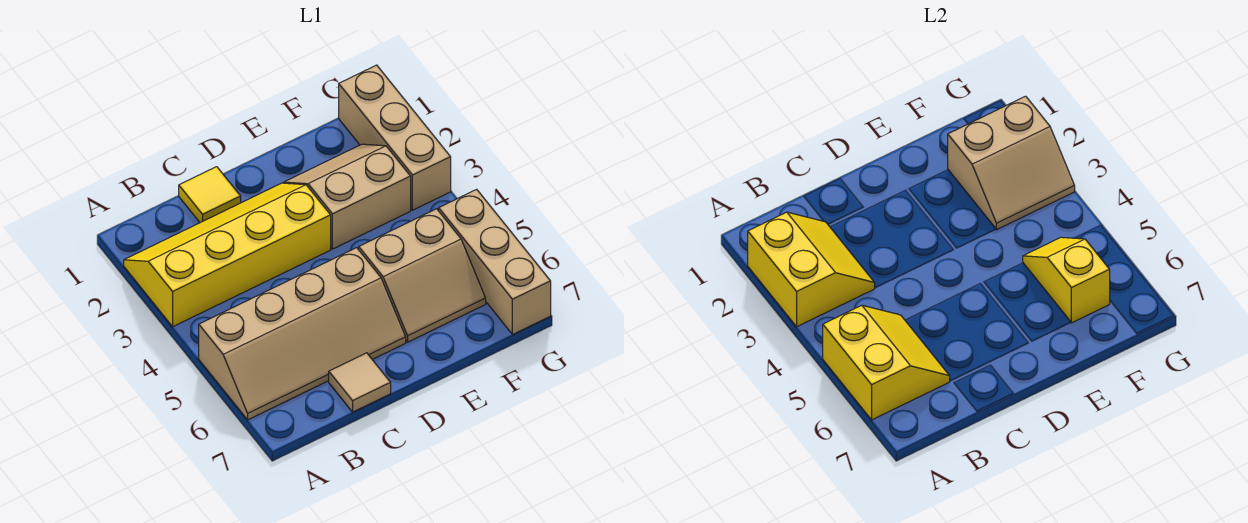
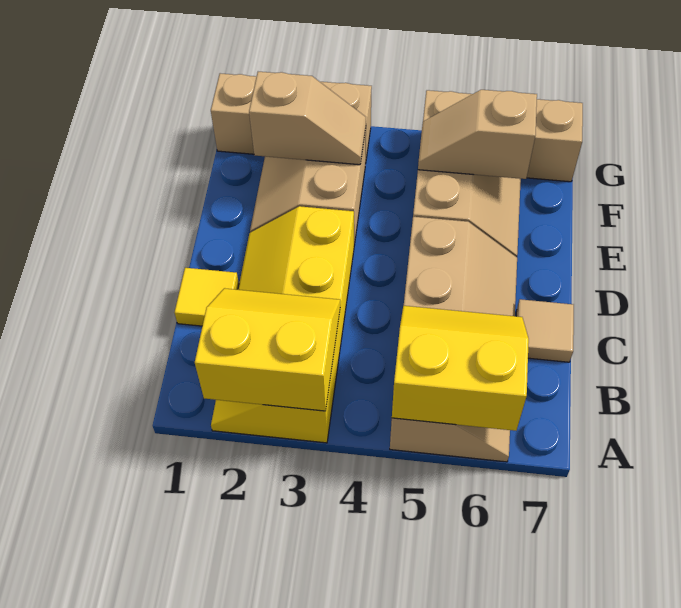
tan 2x2 slope [948,96,1075,230] -> tan 1x2 slope [249,72,366,165]
yellow 1x2 slope [1023,237,1110,323] -> tan 1x2 slope [418,90,537,179]

